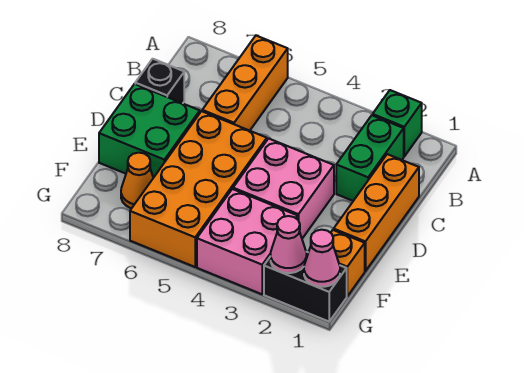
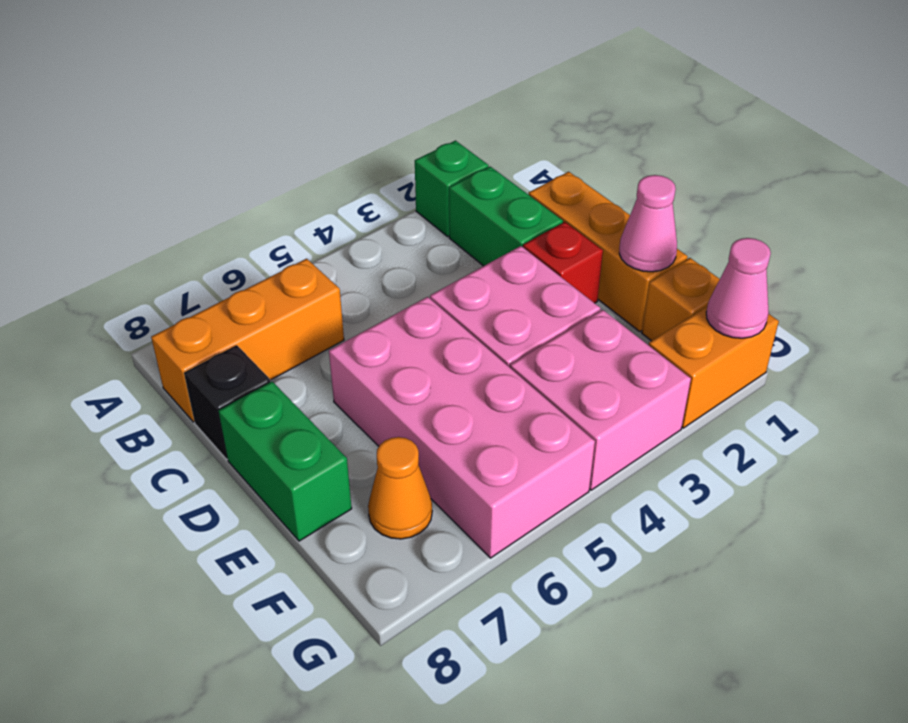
orange 1x3 brick [202,36,288,131] -> orange 1x3 brick turned to [151,259,344,422]
none -> red 1x1 brick [523,222,603,303]
orange 2x4 brick [130,111,267,267] -> pink 2x4 brick [329,297,595,558]
green 2x2 brick [99,84,200,178] -> green 1x2 brick [219,382,352,541]
black 1x2 brick [264,252,347,321] -> orange 1x2 brick [649,307,779,428]
pink 1x1 cone [271,216,306,273] -> pink 1x1 cone moved to [619,175,677,272]

